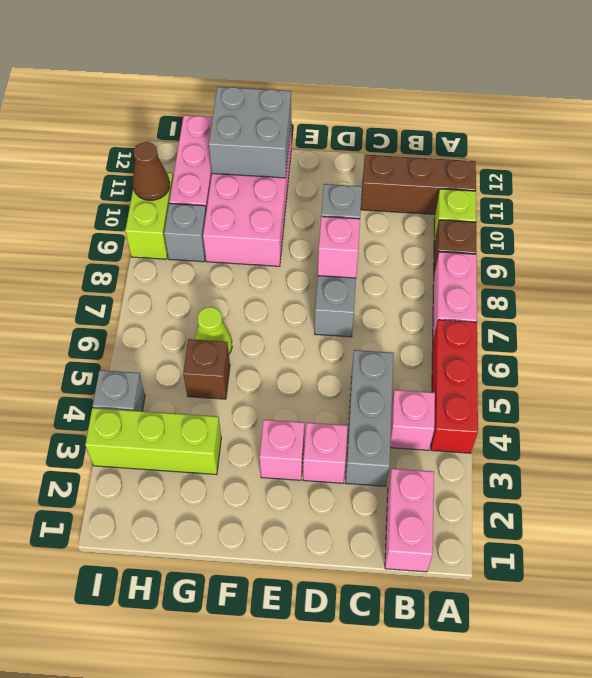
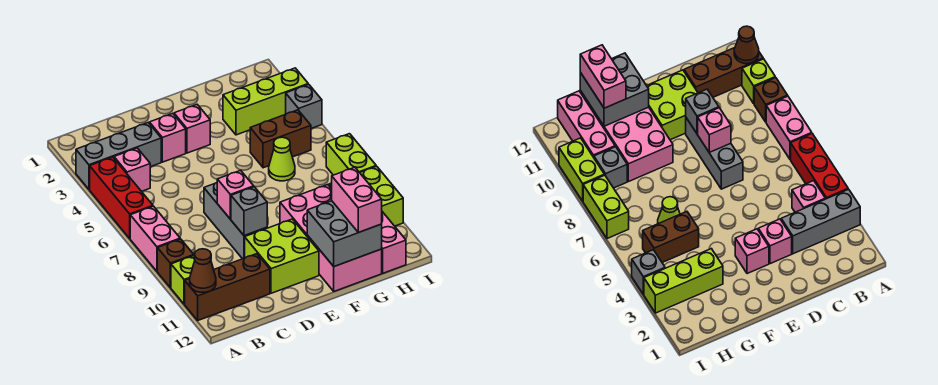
pink 1x2 brick [385,469,434,572] -> pink 1x2 brick moved to [332,167,382,233]
grey 1x3 brick [346,350,394,486] -> grey 1x3 brick turned to [76,123,161,189]
none -> lime 2x2 brick [245,219,319,293]
brown 1x1 brick [183,339,230,399] -> brown 1x2 brick [250,110,311,168]
none -> lime 1x2 brick [326,134,376,175]
brown 1x1 cone [133,142,170,200] -> brown 1x1 cone moved to [190,249,216,292]

